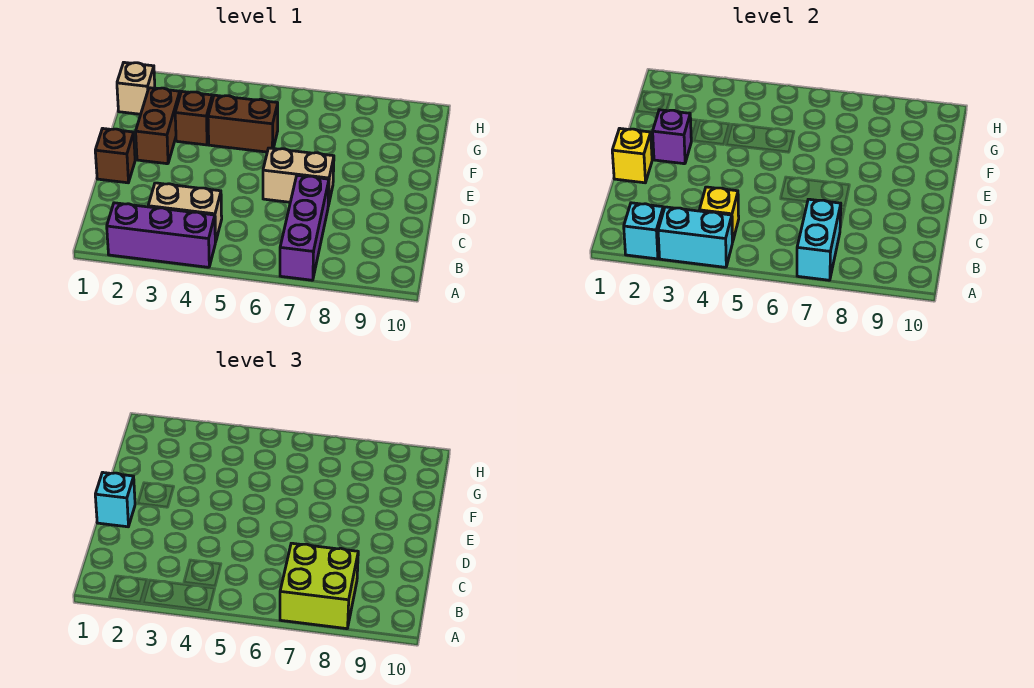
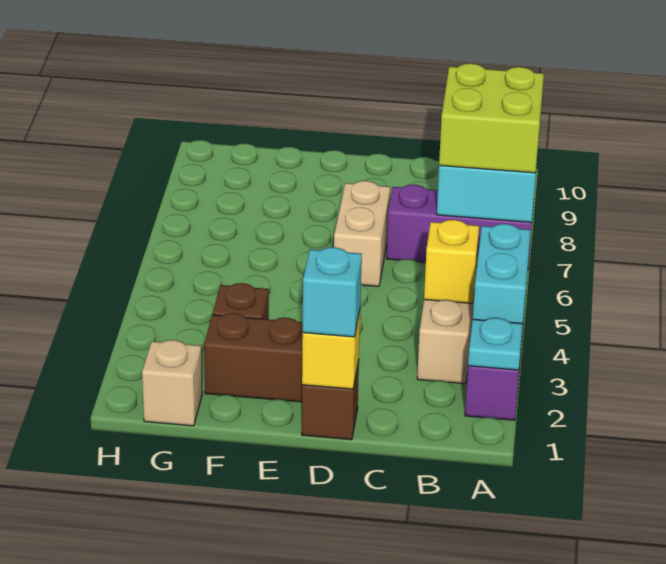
cyan 1x1 brick [624,203,663,259] -> cyan 1x1 plate [468,318,523,370]
purple 1x1 brick [653,110,691,164] -> none
brown 1x2 brick [208,95,278,152] -> none

